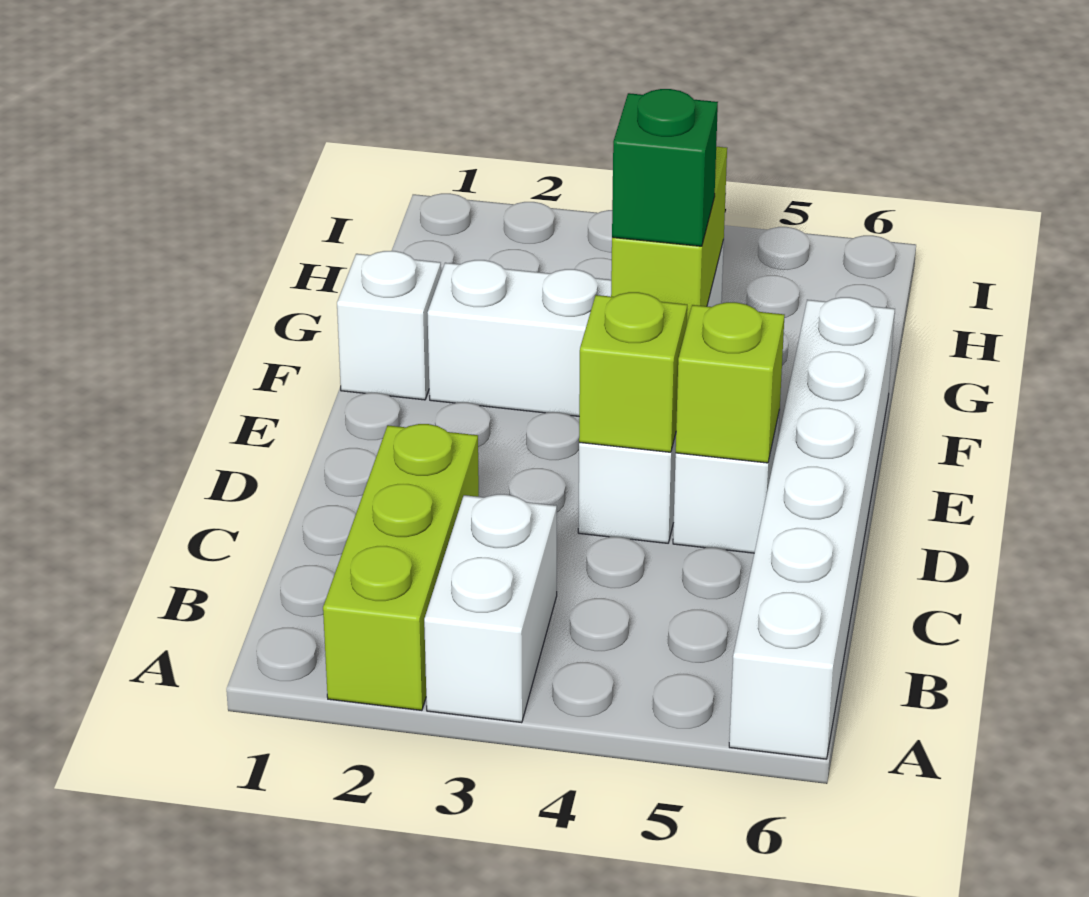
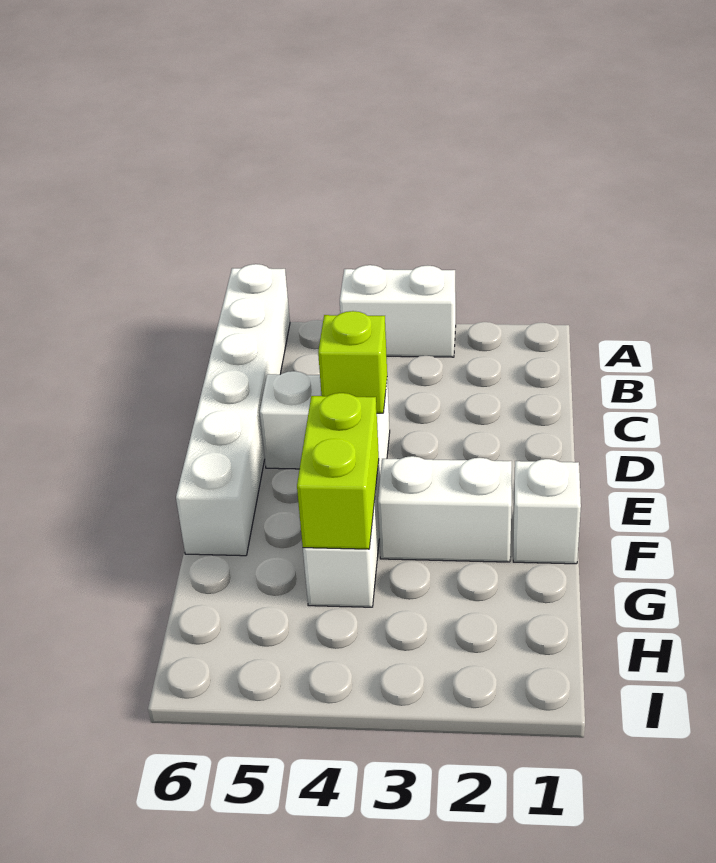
lime 1x3 brick [323,424,479,710] -> none
white 1x2 brick [424,494,557,723] -> white 1x2 brick turned to [340,265,456,357]
lime 1x1 brick [676,302,785,463] -> none
green 1x1 brick [612,89,718,246] -> none

